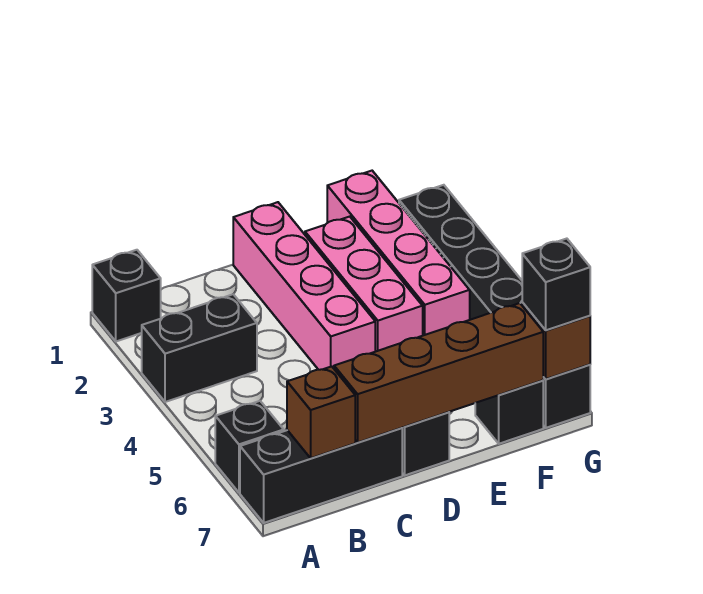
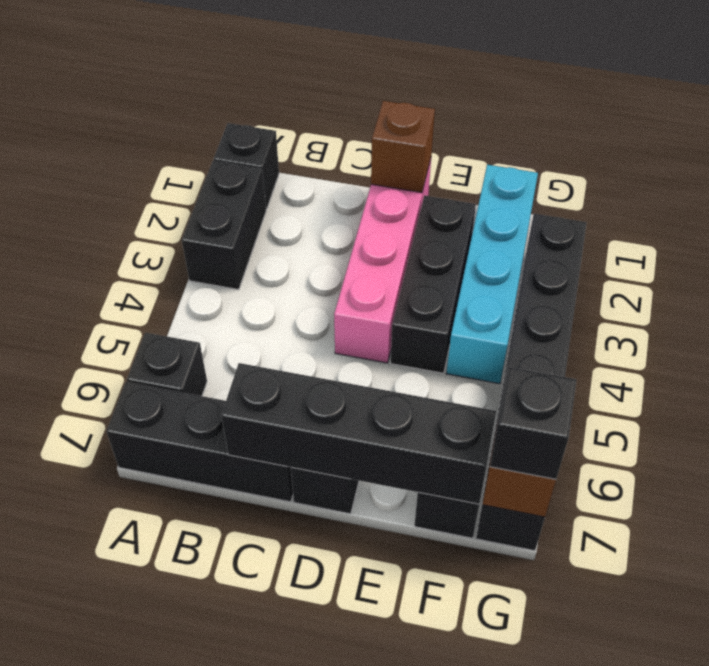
black 1x2 brick [142,294,257,402] -> black 1x2 brick turned to [182,161,266,290]
brown 1x1 brick [287,366,355,458] -> brown 1x1 brick moved to [371,101,435,193]
brown 1x4 brick [334,303,543,442] -> black 1x4 brick [221,363,496,504]
pink 1x3 brick [305,217,423,352] -> black 1x3 brick [390,196,476,373]
pink 1x4 brick [327,171,470,335] -> cyan 1x4 brick [446,165,538,384]

